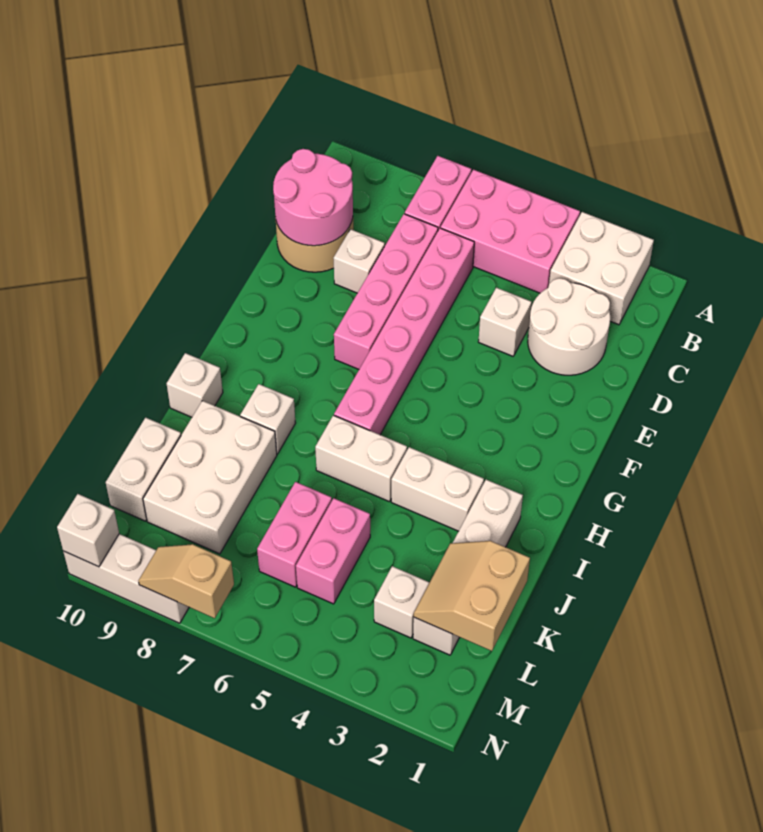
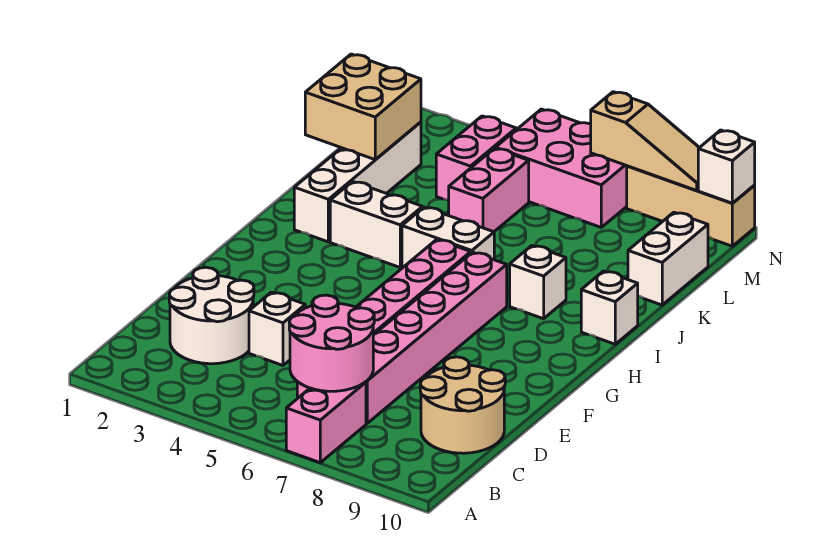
white 2x2 brick [549,212,654,325] -> none
pink 2x3 brick [441,170,580,293] -> pink 2x3 brick moved to [496,109,627,227]
pink 1x4 brick [334,214,438,369] -> pink 1x6 brick [366,252,507,423]
pink 2x2 round brick [273,149,353,246] -> pink 2x2 round brick moved to [289,295,374,391]
white 1x1 brick [333,229,385,293] -> none
white 2x3 brick [143,401,277,554] -> none
tan 2x2 slope [414,541,530,651] -> tan 2x2 brick [305,54,421,160]
pink 1x2 brick [257,482,332,587] -> pink 1x2 brick moved to [436,116,516,200]
white 1x1 brick [374,566,430,638] -> none
tan 1x2 slope [139,544,234,618] -> tan 1x3 slope [591,92,699,190]
white 1x3 brick [63,534,189,623] -> tan 1x3 brick [627,166,755,246]

